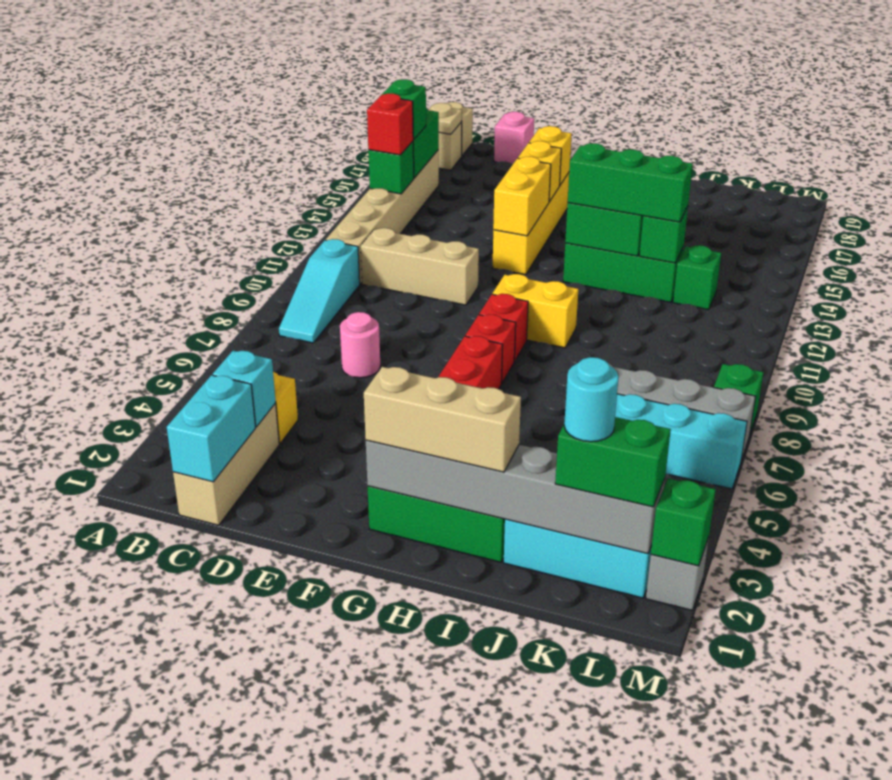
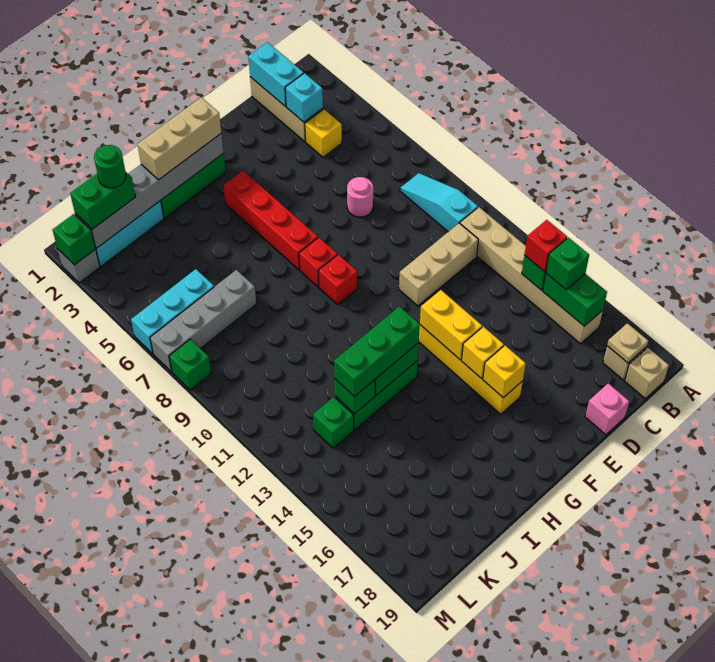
yellow 1x2 brick [492,274,578,348] -> none
cyan 1x1 round brick [564,357,619,442] -> green 1x1 round brick [94,145,126,188]

